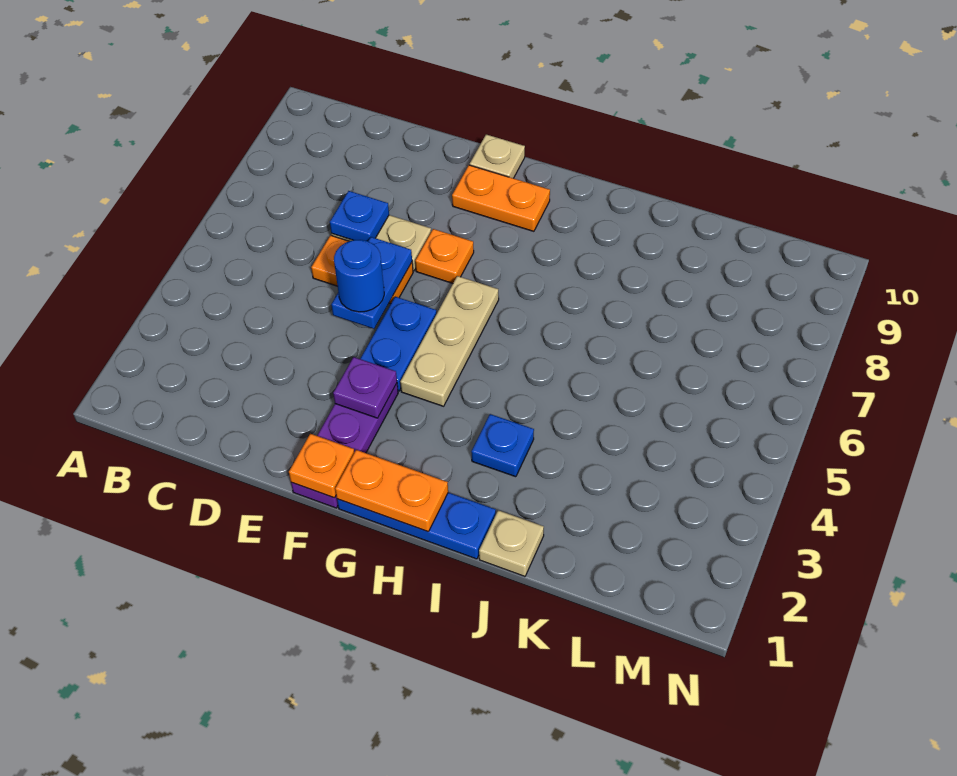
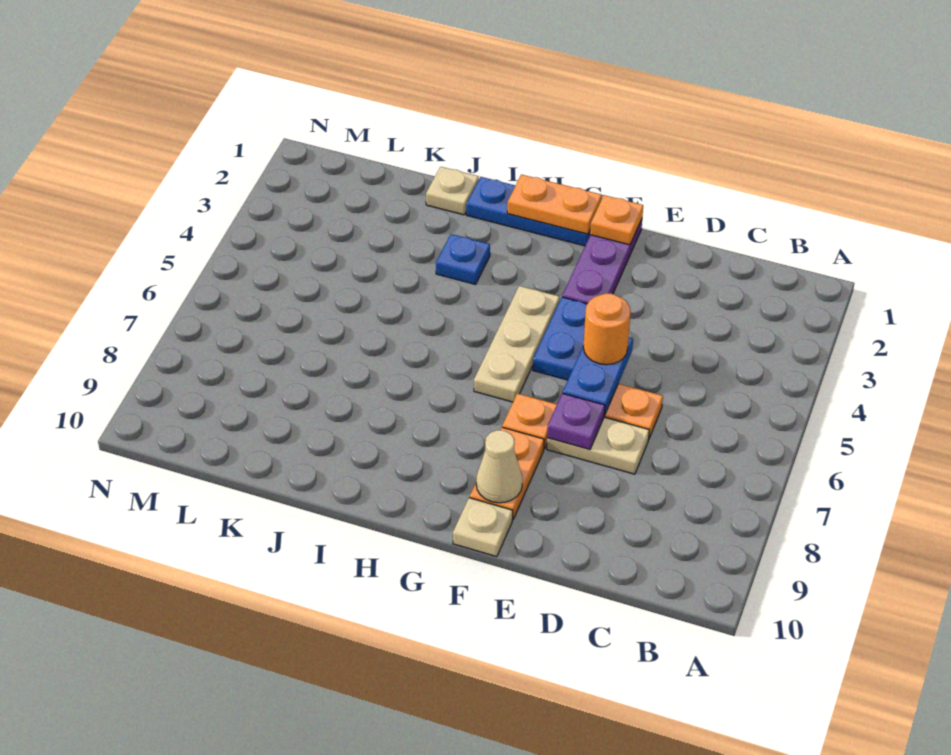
blue 1x1 plate [330,191,389,241] -> none
blue 1x1 round brick [334,240,384,312] -> orange 1x1 round brick [583,293,631,365]
purple 1x1 plate [333,357,397,418] -> purple 1x1 plate moved to [547,393,605,450]
orange 1x2 plate [452,165,550,231] -> orange 1x2 plate turned to [470,427,544,519]
none -> tan 1x1 cone [476,430,523,503]

